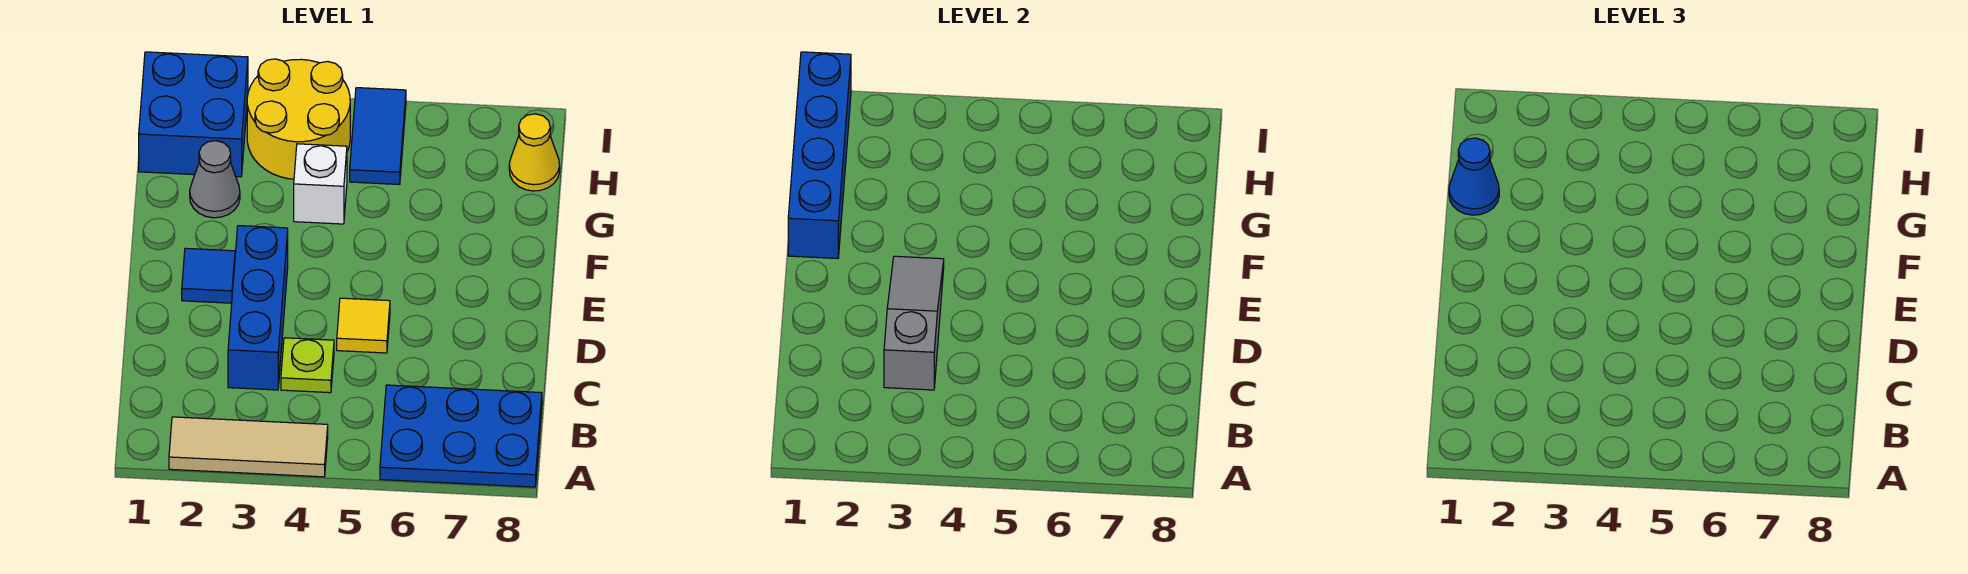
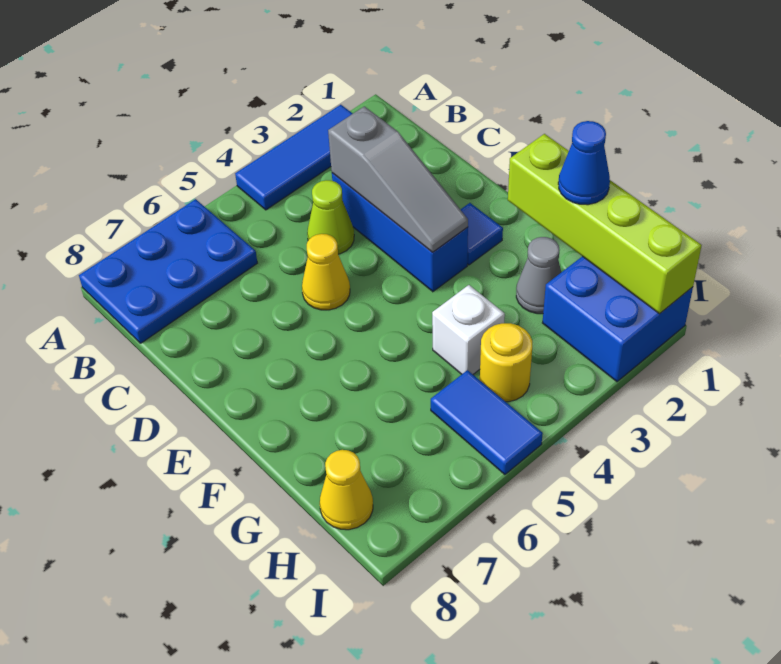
tan 1x3 tile [169,417,328,477] -> blue 1x3 tile [235,105,353,210]
lime 1x1 plate [281,338,334,393] -> lime 1x1 cone [307,180,354,254]
yellow 1x1 tile [337,298,390,353] -> yellow 1x1 cone [302,234,350,310]
blue 1x4 brick [788,52,851,259] -> lime 1x4 brick [508,134,702,314]
yellow 2x2 round brick [247,59,350,179] -> yellow 1x1 round brick [480,323,532,402]

